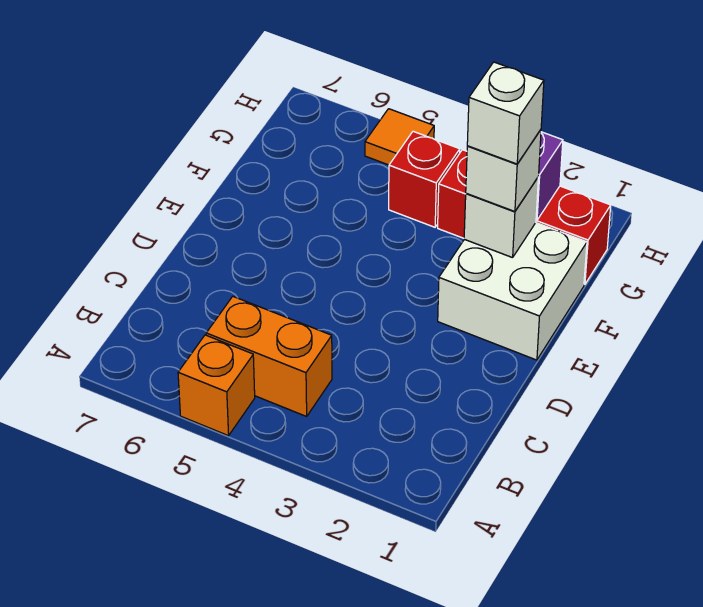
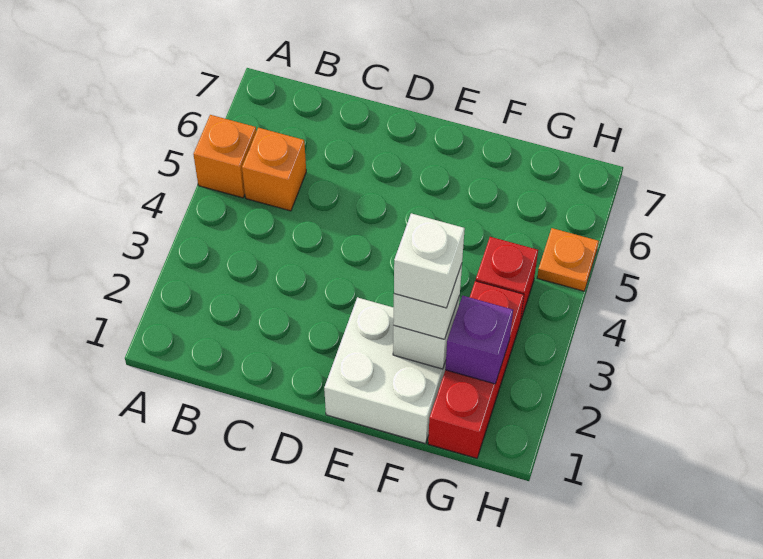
orange 1x2 brick [206,296,332,416] -> orange 1x1 brick [242,128,306,211]
orange 1x1 tile [365,109,434,165] -> orange 1x1 plate [537,228,599,291]

